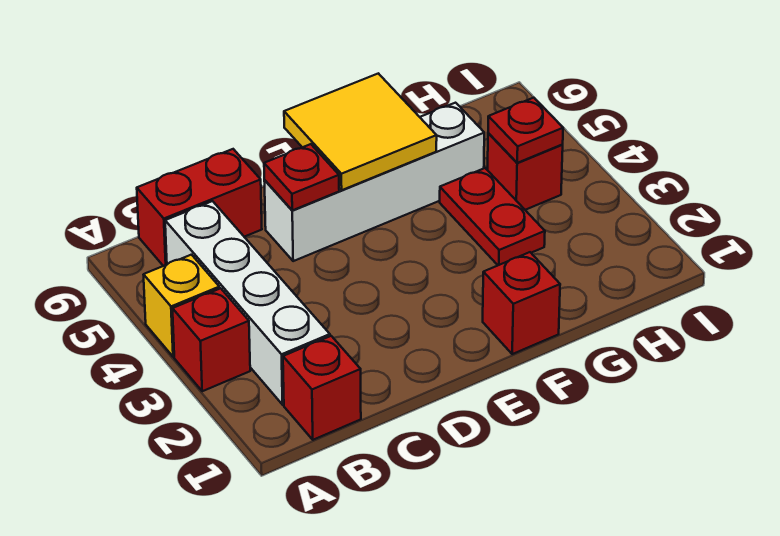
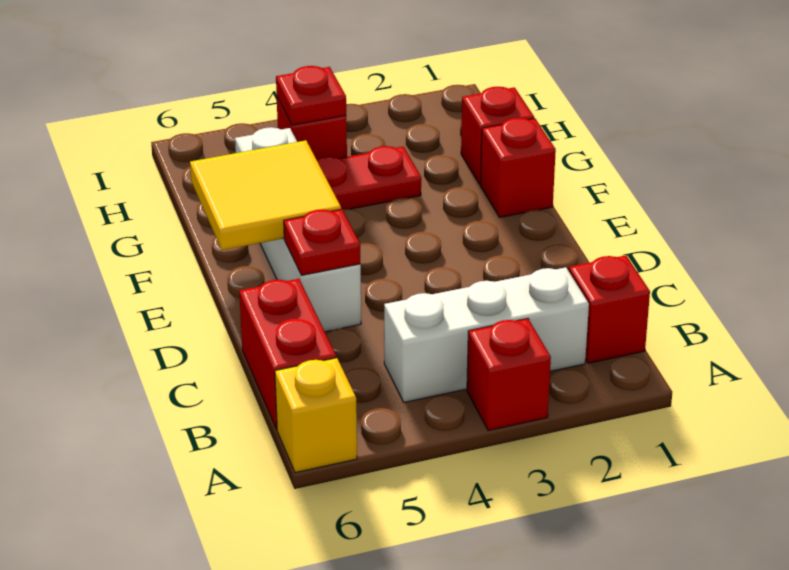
yellow 1x1 brick [144,255,219,357] -> yellow 1x1 brick moved to [275,358,357,473]
white 1x4 brick [165,201,330,405] -> white 1x3 brick [384,267,589,402]
none -> red 1x1 brick [461,87,534,184]

